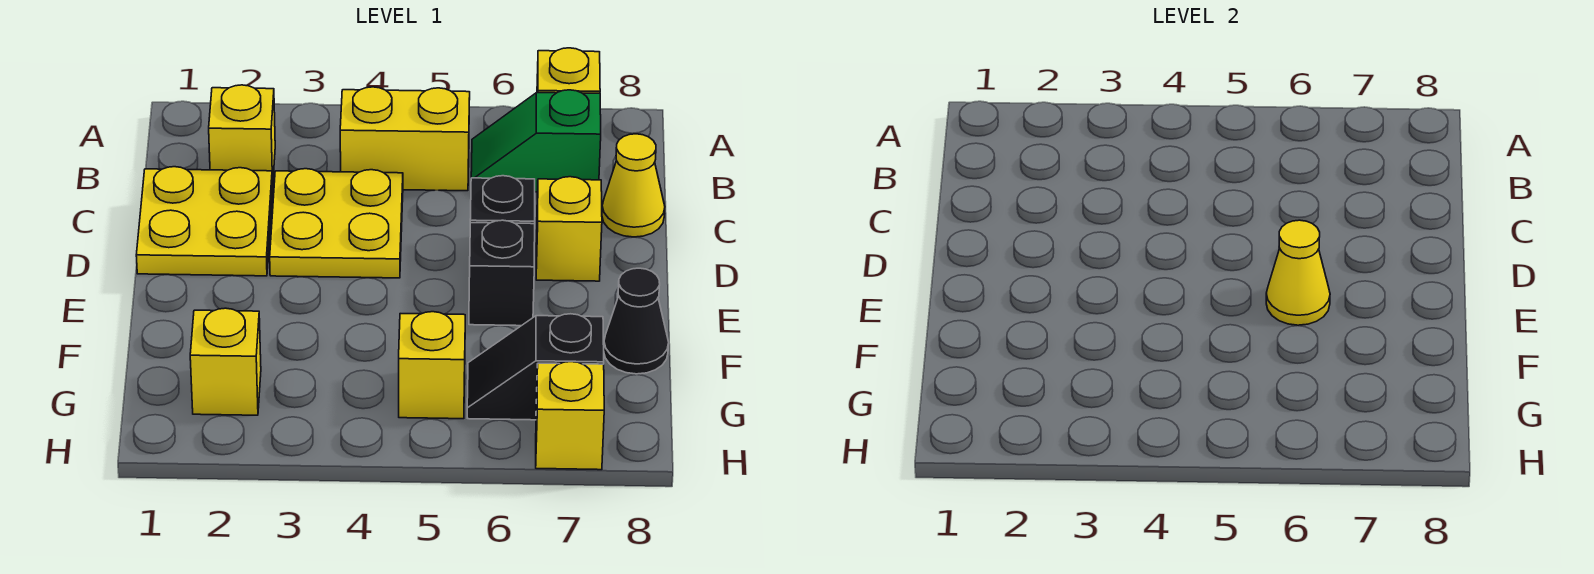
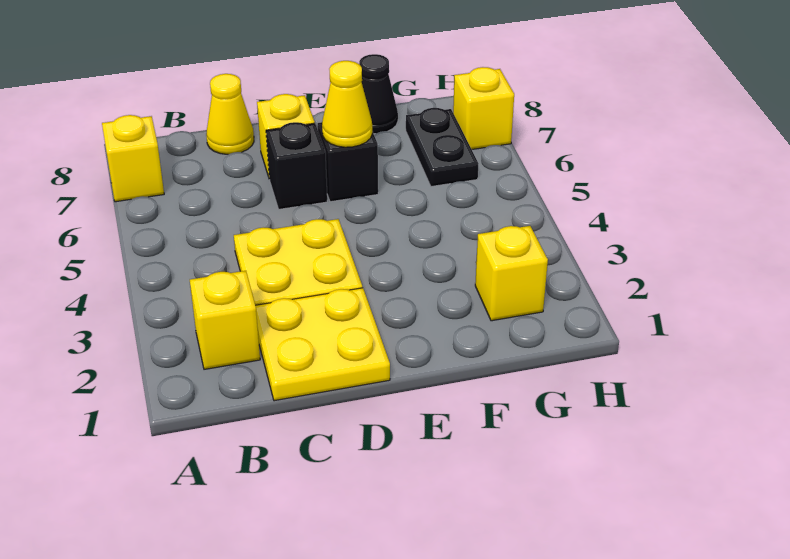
yellow 1x2 brick [340,87,470,191] -> none
green 1x2 slope [471,90,601,192] -> none
yellow 1x1 brick [399,312,465,419] -> none
black 1x2 slope [467,314,604,420] -> black 1x2 plate [406,108,479,187]

